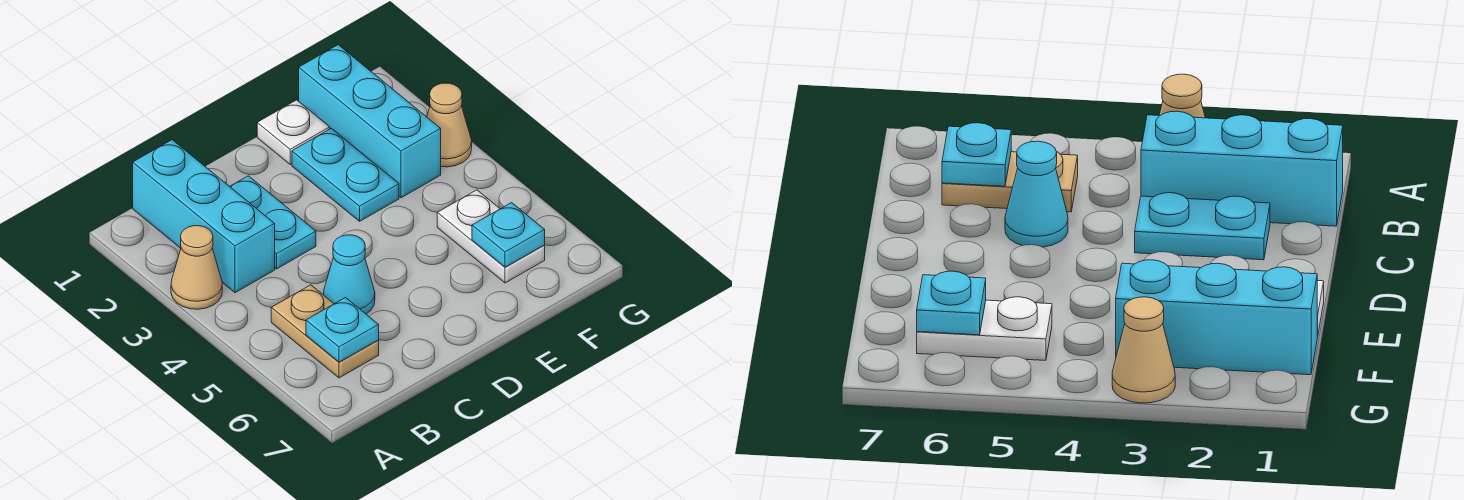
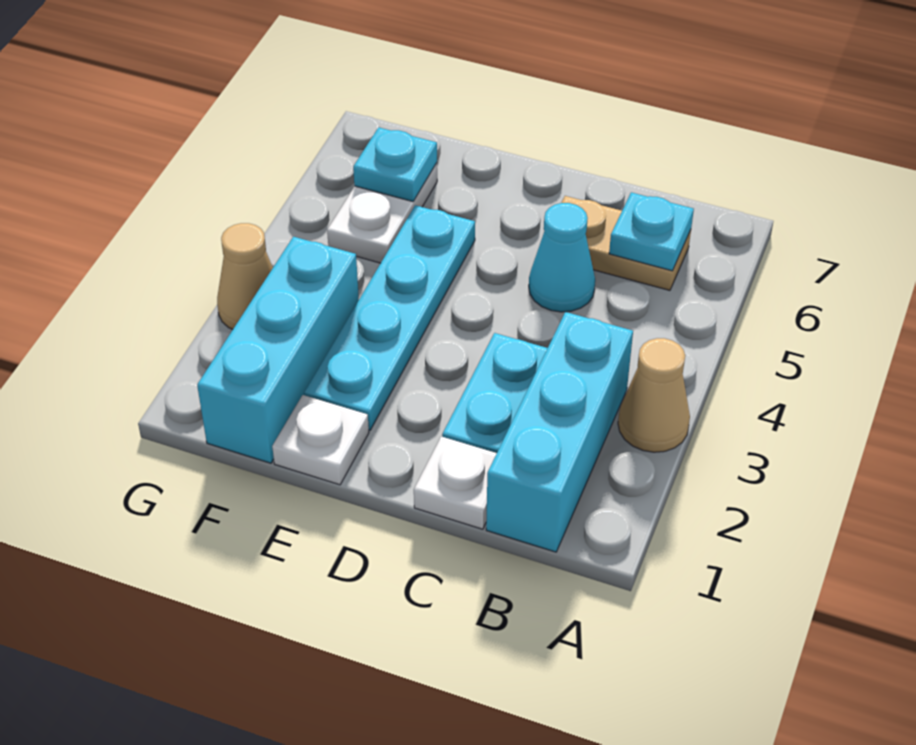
tan 1x2 plate [271,285,379,378] -> tan 1x2 plate turned to [561,196,691,290]
none -> white 1x1 plate [414,436,497,529]
cyan 1x2 plate [292,128,399,221] -> cyan 1x4 plate [304,205,475,430]

